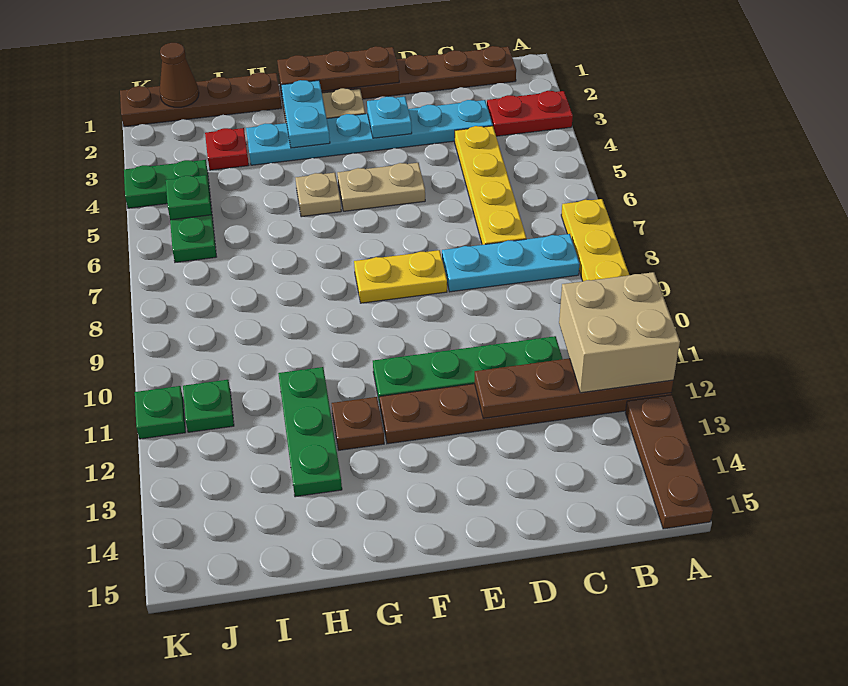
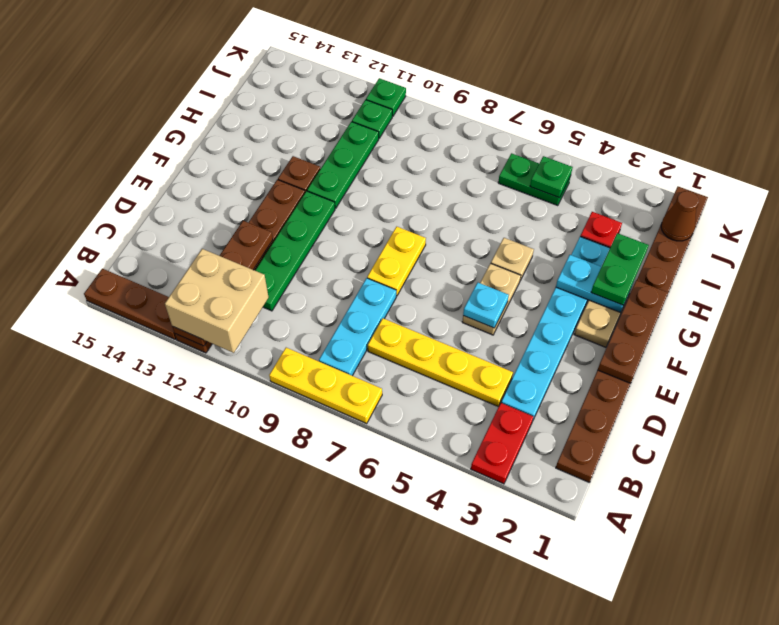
cyan 1x1 plate [367,96,412,138] -> cyan 1x1 plate moved to [463,283,509,328]
green 1x3 plate [278,367,342,497] -> green 1x3 plate turned to [307,122,379,208]
green 1x2 plate [124,160,210,208] -> green 1x2 plate moved to [591,233,649,305]

